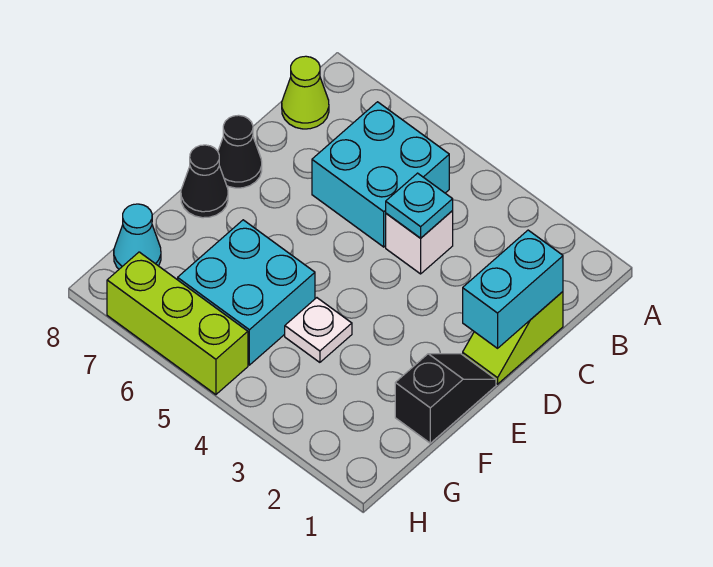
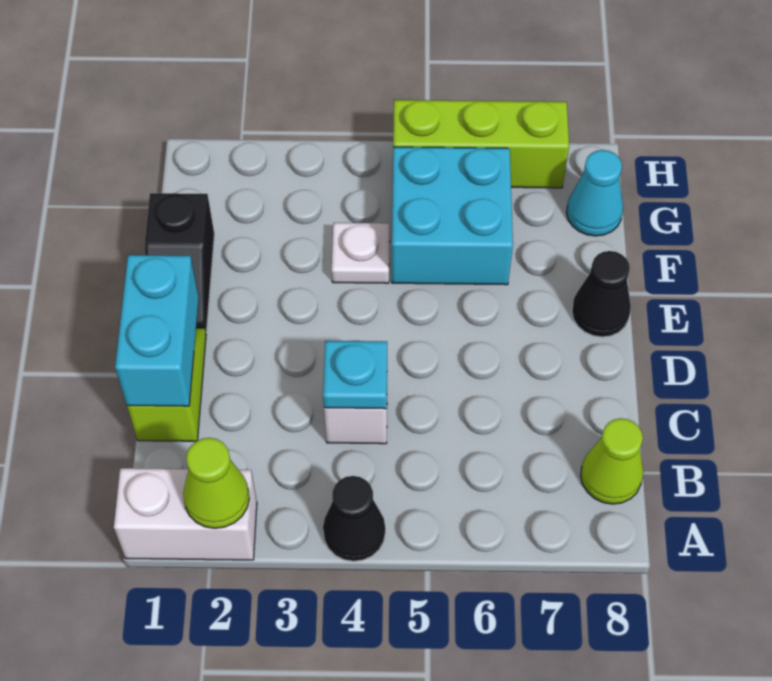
none -> white 1x2 brick [114,468,257,560]
none -> lime 1x1 cone [183,438,249,528]
cyan 2x2 brick [312,102,449,247] -> none
black 1x1 cone [218,115,262,188] -> black 1x1 cone moved to [323,476,385,561]

